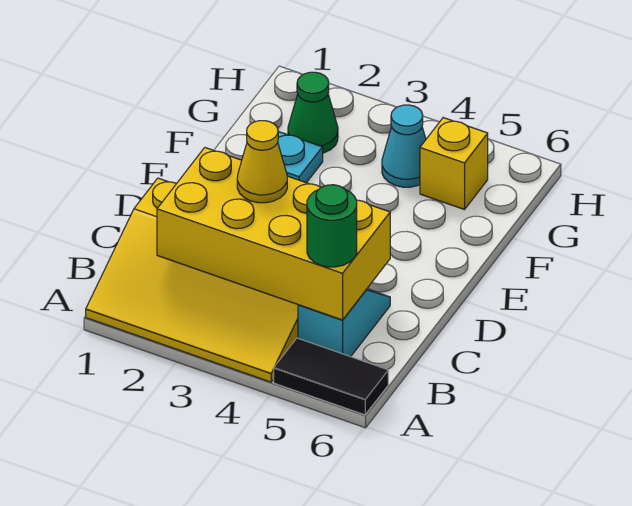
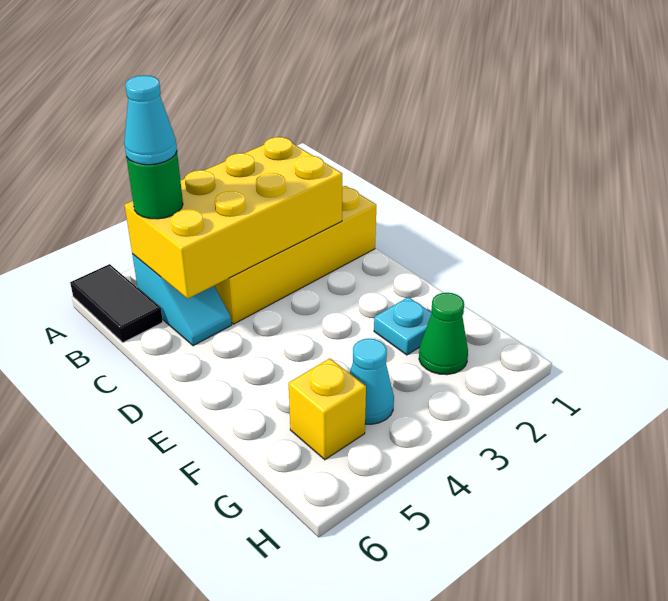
black 1x2 tile [274,338,388,415] -> black 1x2 tile turned to [70,264,163,343]
none -> cyan 1x1 cone [124,75,177,165]
yellow 1x1 cone [237,121,287,203] -> none

